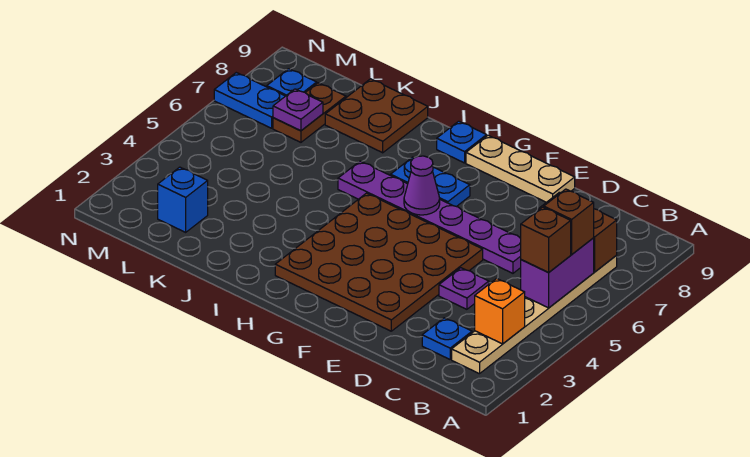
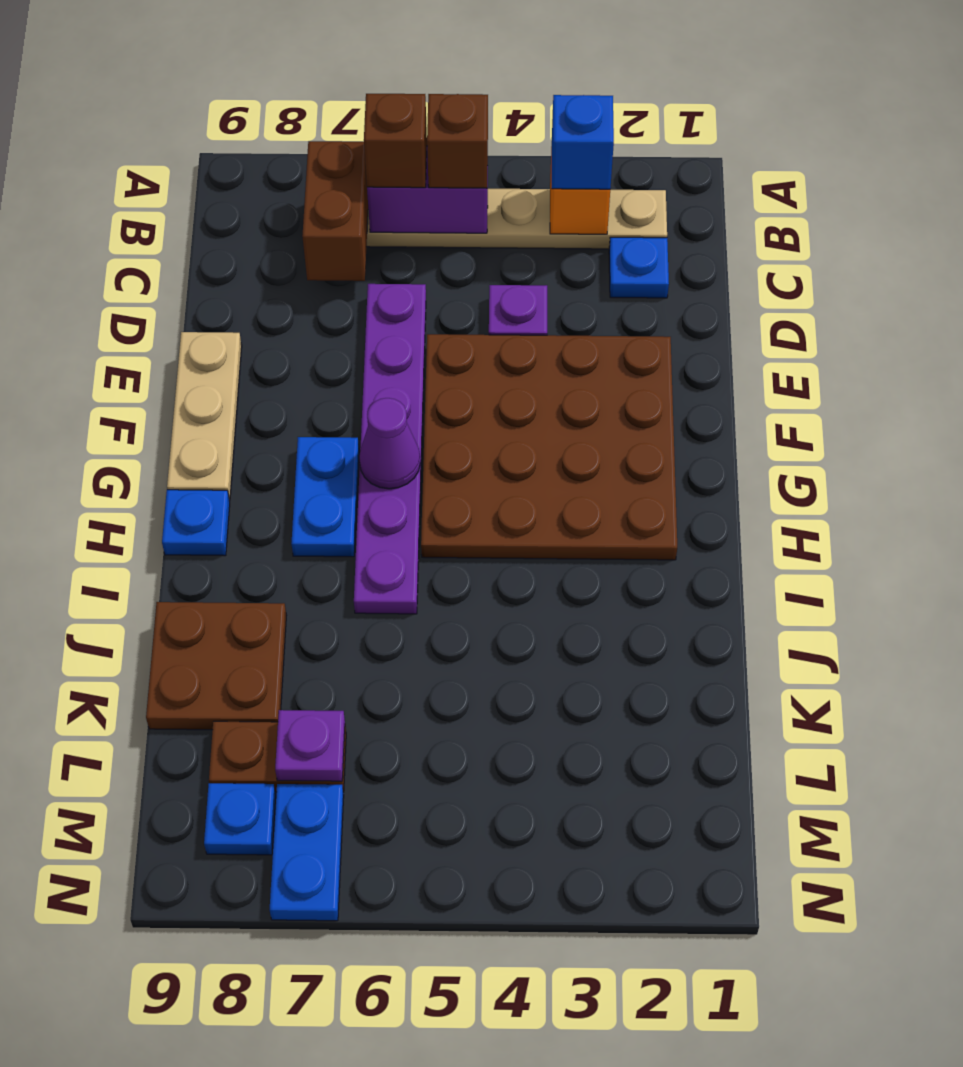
blue 1x1 brick [158,167,208,232] -> blue 1x1 brick moved to [552,95,614,189]

